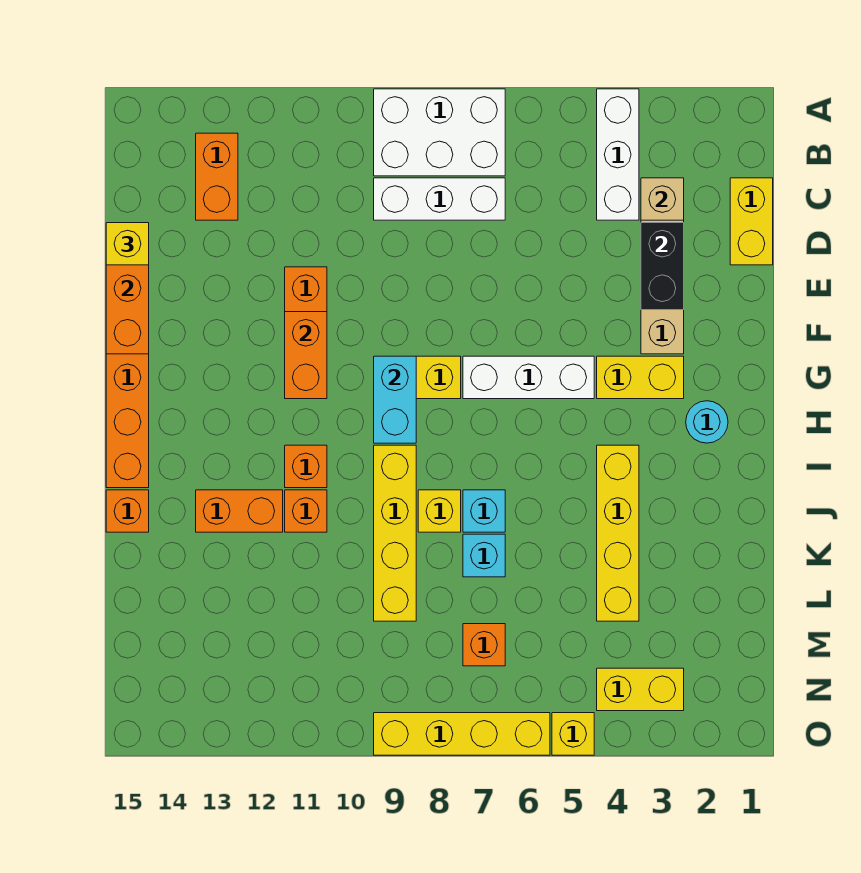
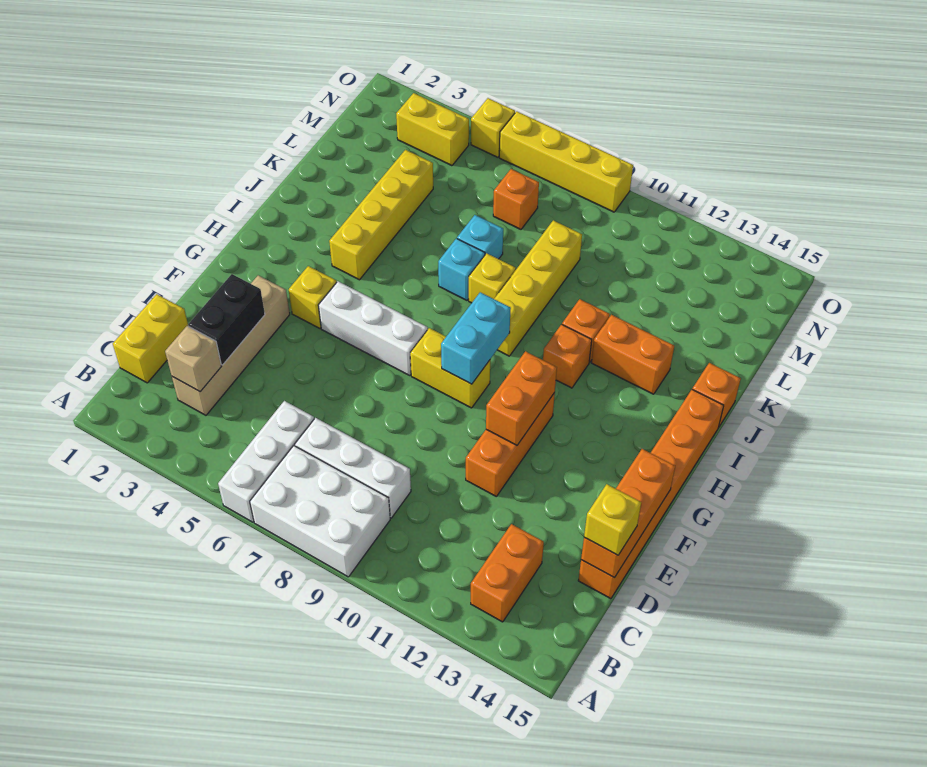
white 1x3 brick [597,89,639,220] -> white 1x3 brick moved to [218,401,314,522]
yellow 1x2 brick [597,356,684,399] -> yellow 1x1 brick [289,266,337,328]
cyan 1x1 round brick [686,401,728,443] -> none

